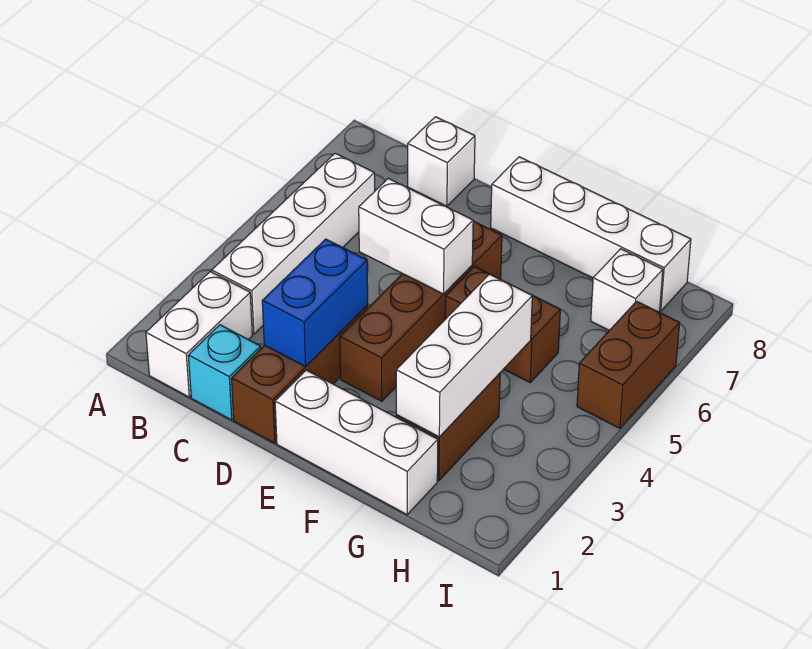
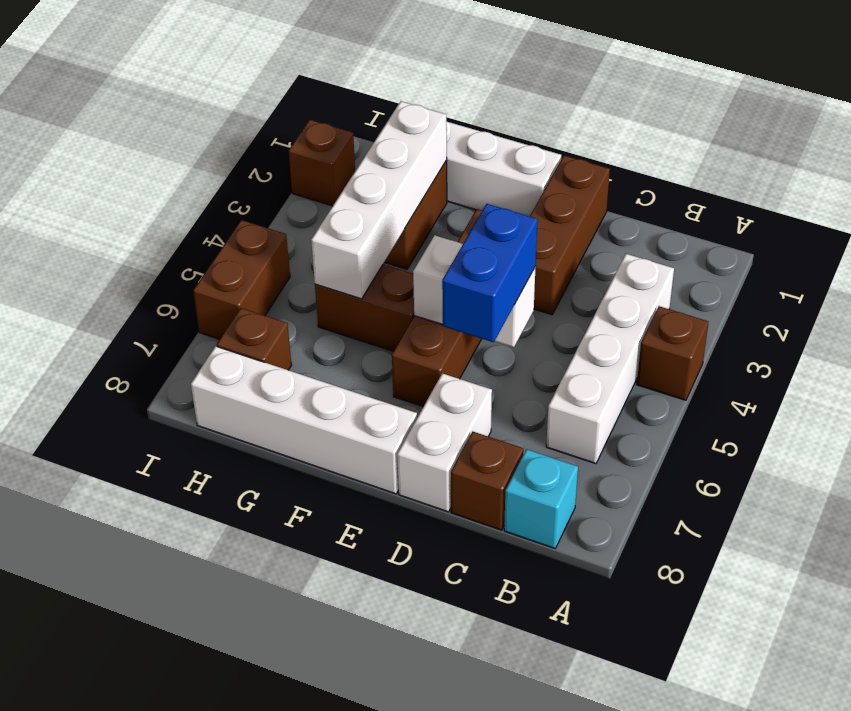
none -> brown 1x1 brick [637,306,708,400]
white 1x2 brick [146,272,252,397] -> white 1x2 brick moved to [397,373,492,512]
cyan 1x1 brick [188,325,261,420] -> cyan 1x1 brick moved to [504,449,578,548]
white 1x1 brick [408,117,475,206] -> brown 1x1 brick [451,432,524,530]
blue 1x2 brick [262,239,368,367] -> blue 1x2 brick moved to [442,204,537,342]
white 1x3 brick [396,274,532,437] -> white 1x4 brick [311,101,447,299]
white 1x1 brick [591,249,663,330] -> brown 1x1 brick [217,308,291,370]
none -> brown 1x1 brick [289,120,355,206]

